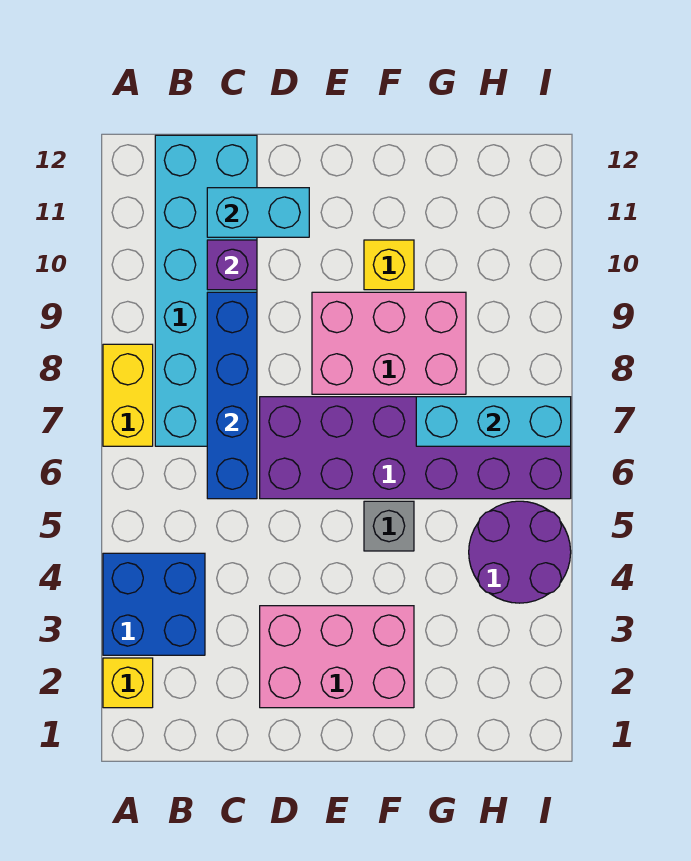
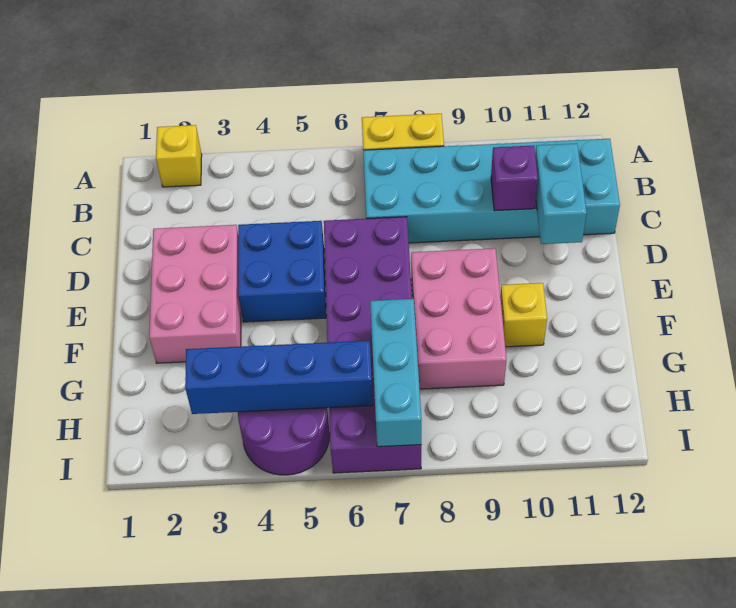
blue 2x2 brick [103,553,205,655] -> blue 2x2 brick moved to [238,221,326,322]
blue 1x4 brick [207,292,257,499] -> blue 1x4 brick moved to [185,341,373,414]
grey 1x1 brick [364,501,414,551] -> none

